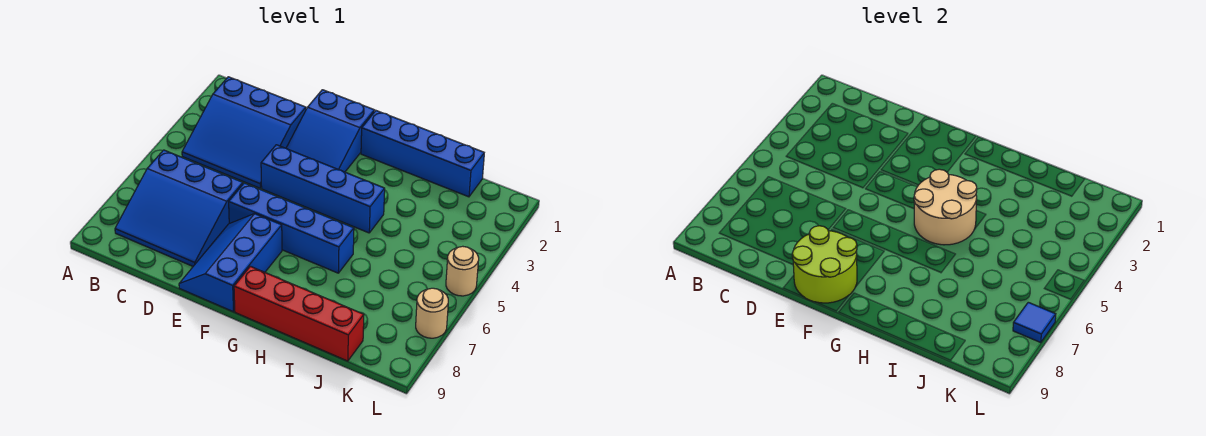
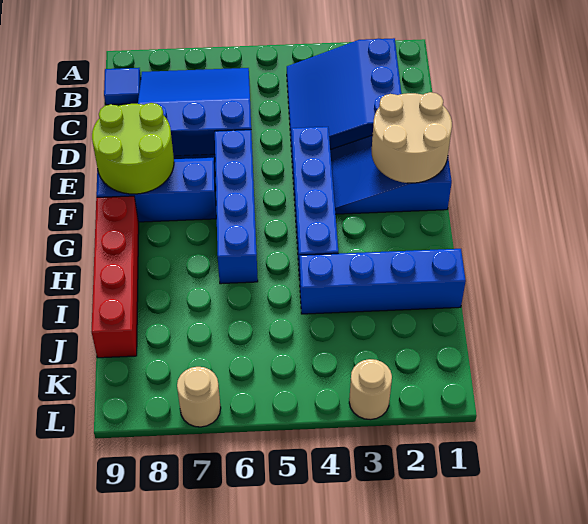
blue 3x3 slope [115,150,243,266] -> blue 3x3 slope turned to [138,68,251,156]
blue 1x4 brick [361,111,484,197] -> blue 1x4 brick turned to [300,249,466,314]
tan 2x2 round brick [914,169,977,245] -> tan 2x2 round brick moved to [372,92,452,183]
tan 1x1 round brick [446,246,479,296] -> tan 1x1 round brick moved to [349,359,392,420]
blue 1x1 tile [1013,302,1056,343] -> blue 1x1 tile moved to [104,68,141,105]

